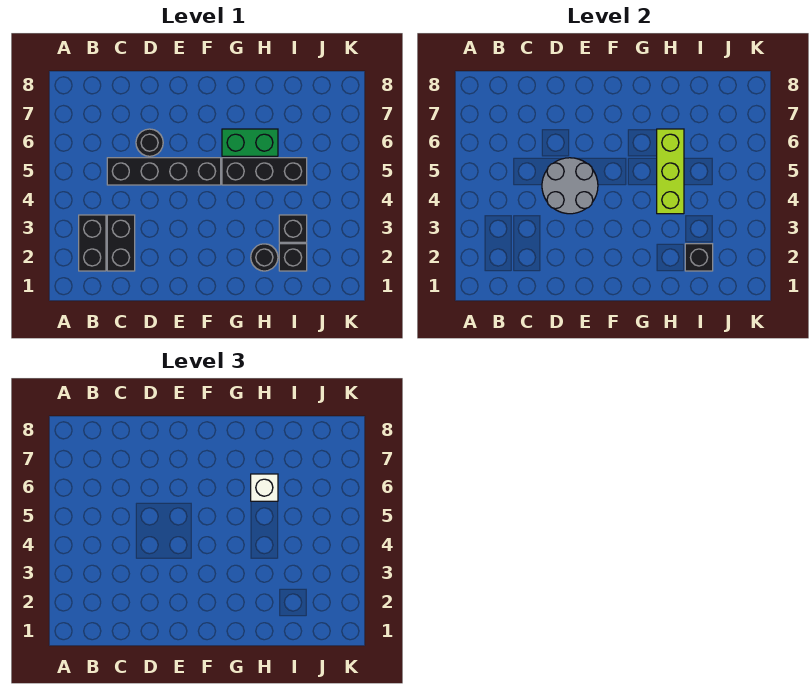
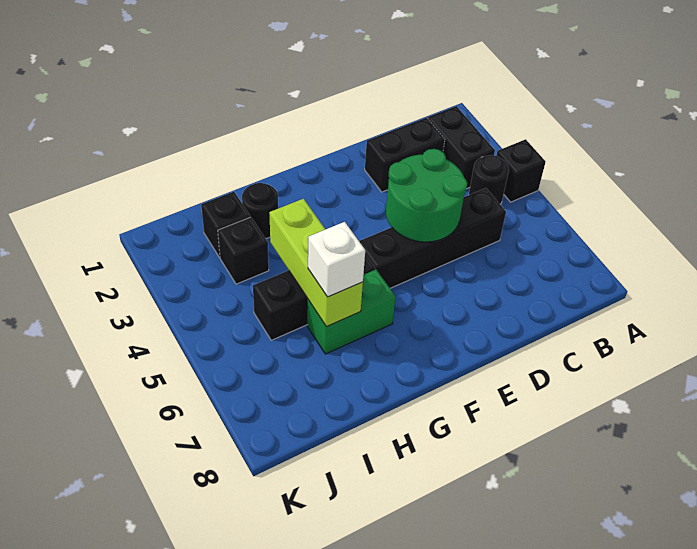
black 1x2 brick [107,215,135,271] -> black 1x2 brick turned to [365,118,445,192]
grey 2x2 round brick [542,158,598,214] -> green 2x2 round brick [386,149,467,242]
black 1x1 round brick [136,129,163,156] -> black 1x1 round brick moved to [469,155,509,204]
black 1x1 brick [685,244,713,271] -> black 1x1 brick moved to [496,139,545,202]

